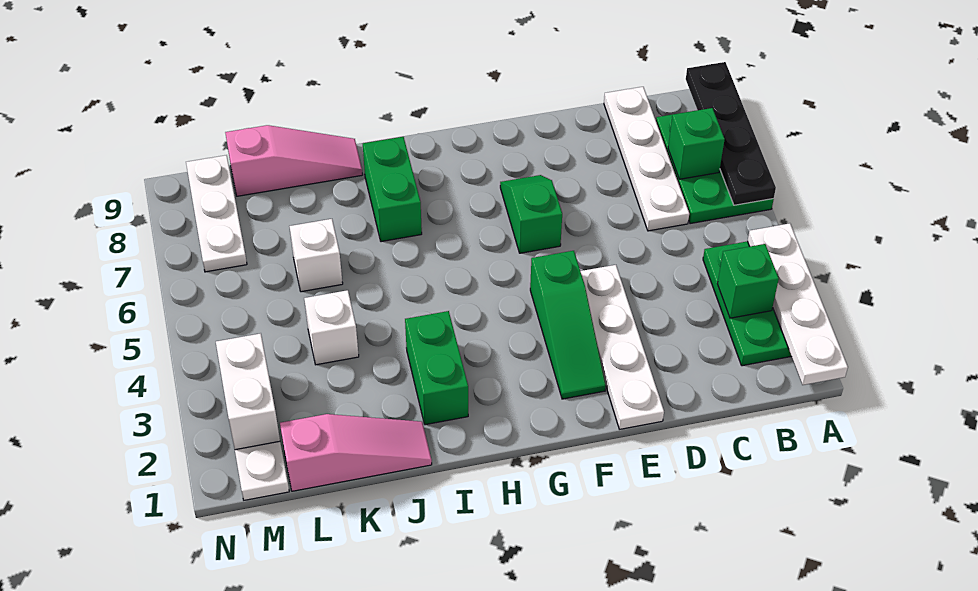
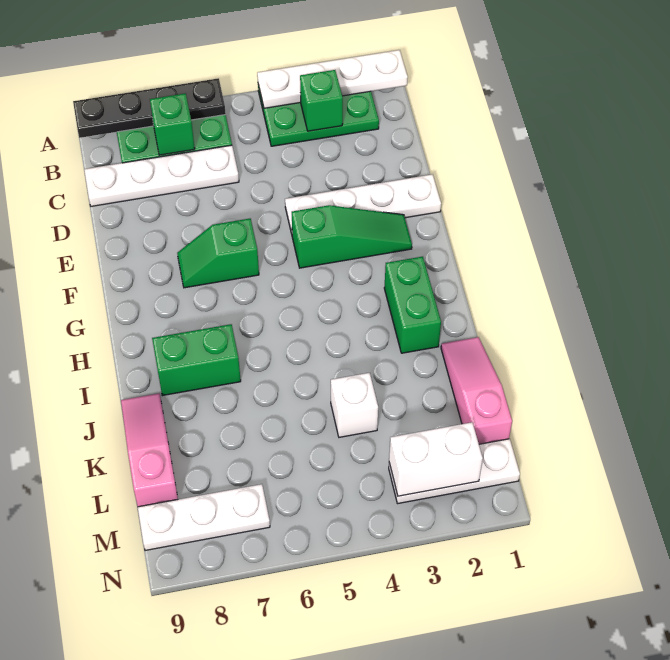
green 1x2 brick [405,311,468,425] -> green 1x2 brick turned to [384,257,441,353]
white 1x1 brick [289,219,343,292] -> none

